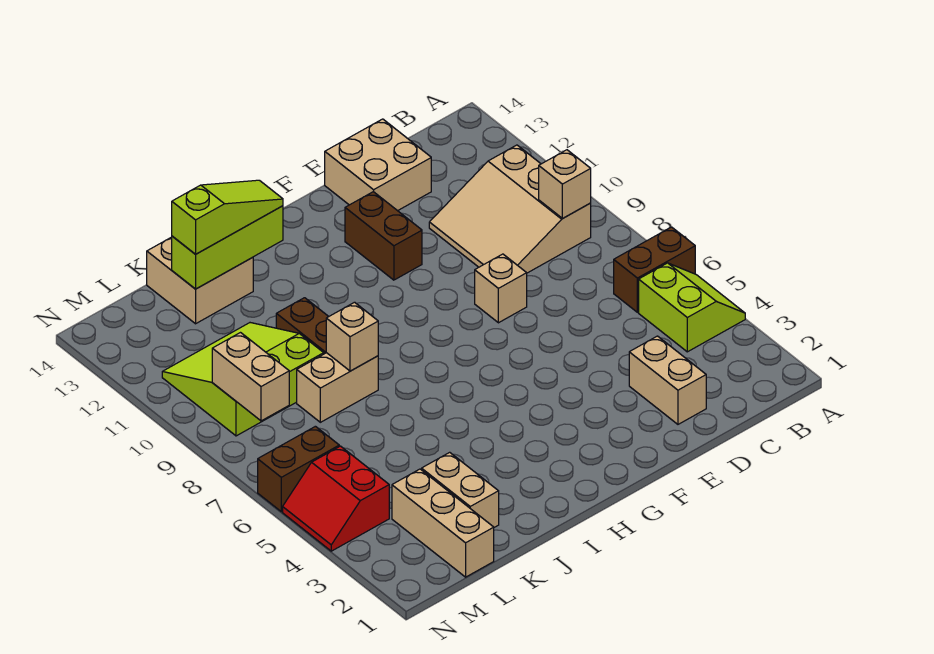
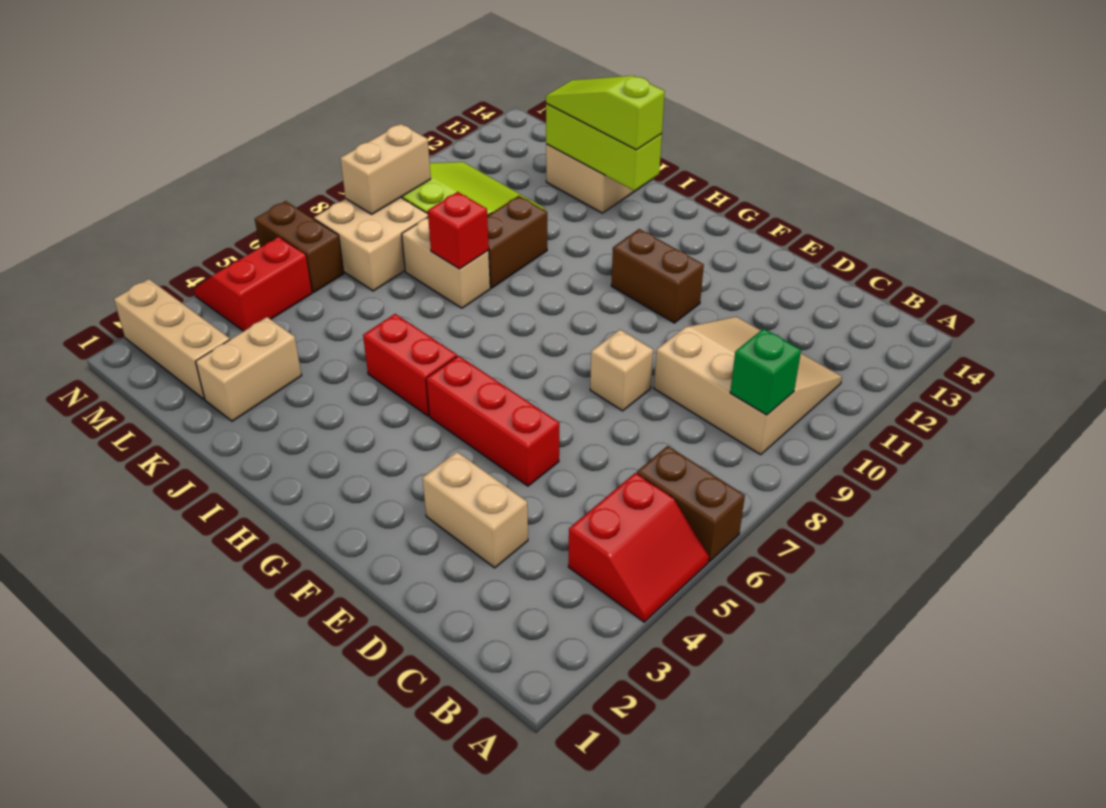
lime 2x2 slope [639,263,745,352] -> red 2x2 slope [568,473,709,622]
tan 3x3 slope [429,145,591,273] -> tan 3x3 slope turned to [654,317,842,455]
tan 1x1 brick [539,150,591,218] -> green 1x1 brick [730,329,801,415]
tan 1x2 brick [629,336,706,424] -> tan 1x2 brick turned to [423,452,528,568]
tan 2x2 brick [325,119,431,211] -> tan 2x2 brick moved to [314,197,428,291]
none -> red 1x3 brick [426,356,559,486]
brown 1x2 brick [345,192,422,280] -> brown 1x2 brick turned to [611,229,704,323]
none -> red 1x2 brick [363,314,457,416]
lime 1x3 slope [172,180,283,254] -> lime 1x3 slope turned to [546,76,665,150]
tan 1x1 brick [326,302,378,371] -> red 1x1 brick [428,192,489,269]
tan 1x3 brick [392,469,494,577] -> tan 1x3 brick turned to [114,279,230,399]

